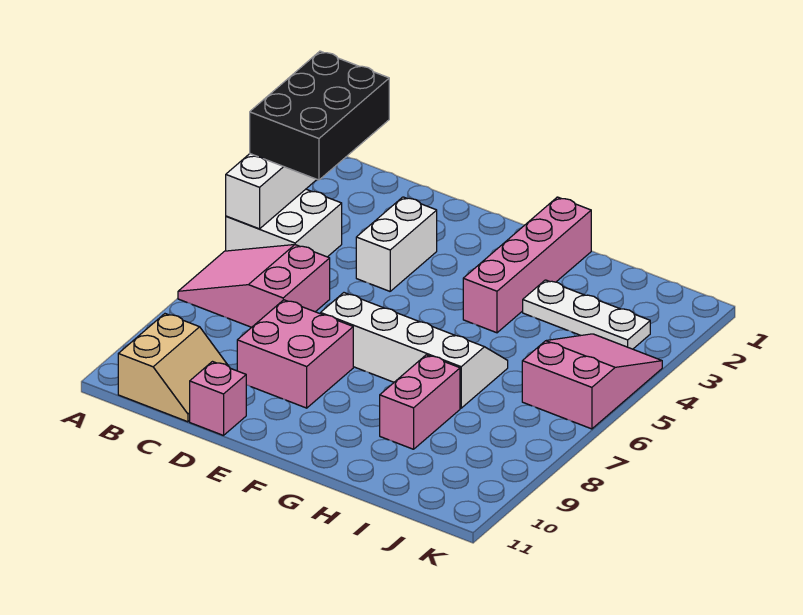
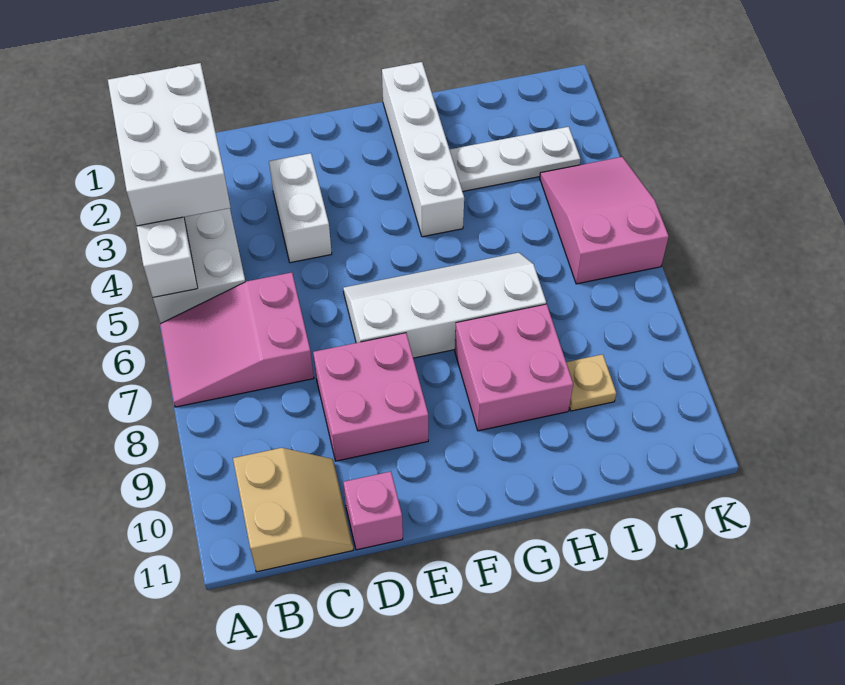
black 2x3 brick [250,51,389,180] -> white 2x3 brick [108,63,231,226]
pink 1x4 brick [463,197,591,333] -> white 1x4 brick [382,62,464,237]
pink 1x2 brick [380,355,460,449] -> pink 2x2 brick [455,304,573,431]
none -> tan 1x1 plate [566,354,616,411]

